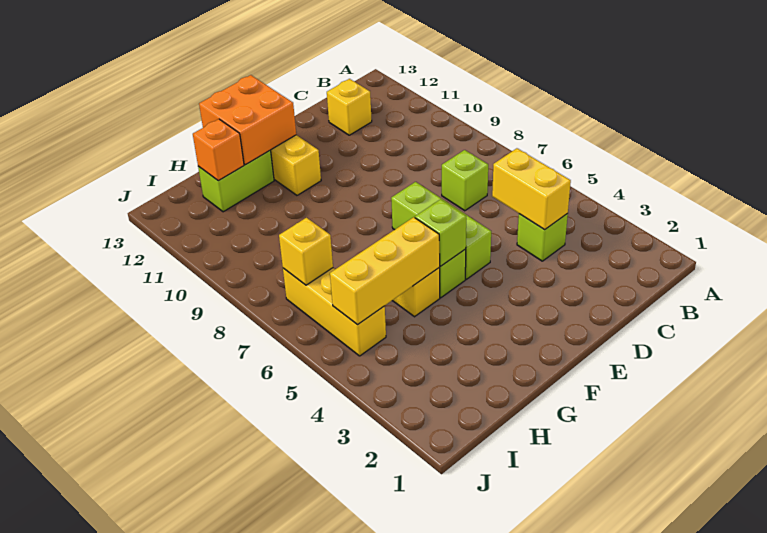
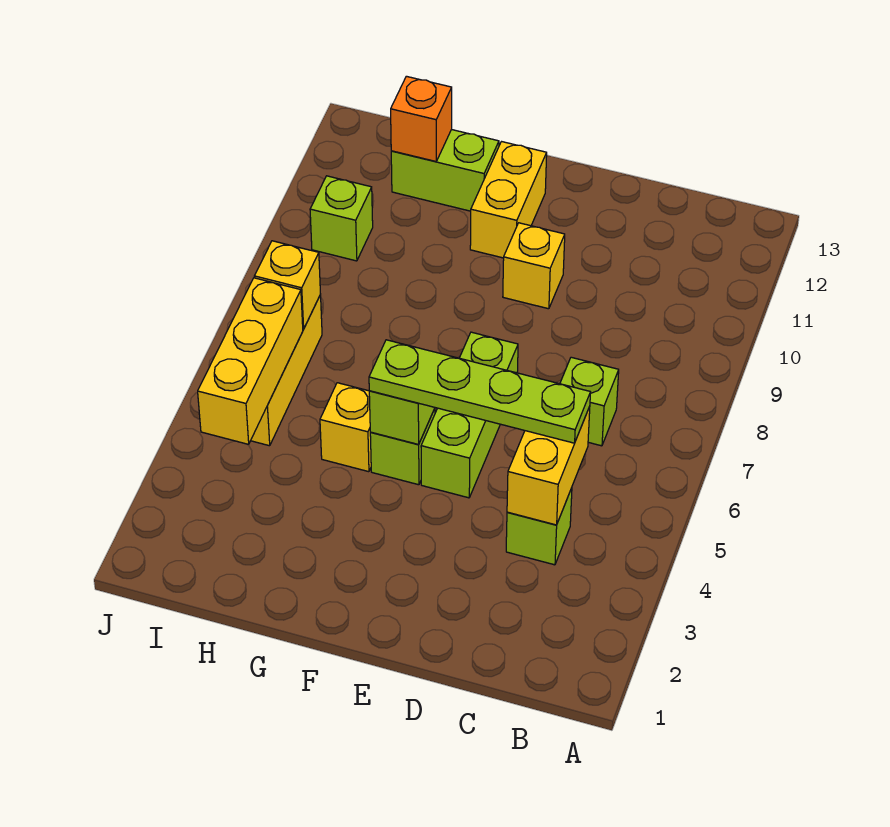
none -> lime 1x4 plate [369,340,591,443]
yellow 1x1 brick [327,79,372,135] -> yellow 1x1 brick moved to [503,223,565,309]
orange 2x2 brick [199,75,296,165] -> none
yellow 1x3 brick [330,217,440,325] -> yellow 1x3 brick turned to [198,278,303,444]
none -> lime 1x1 brick [310,176,373,261]

